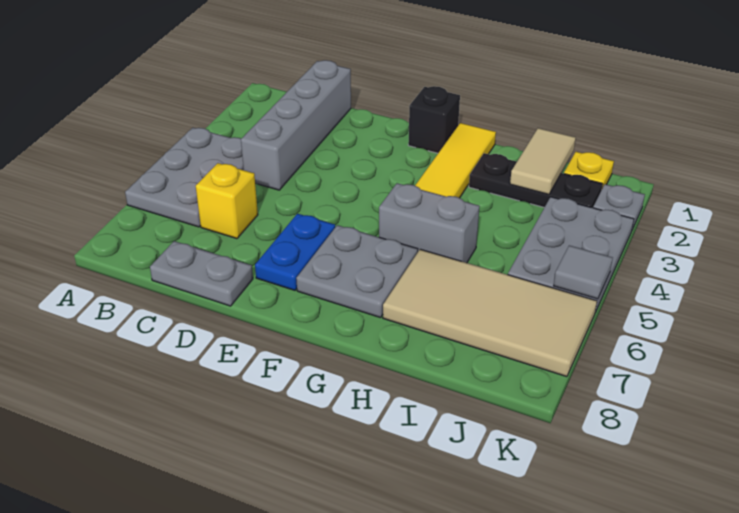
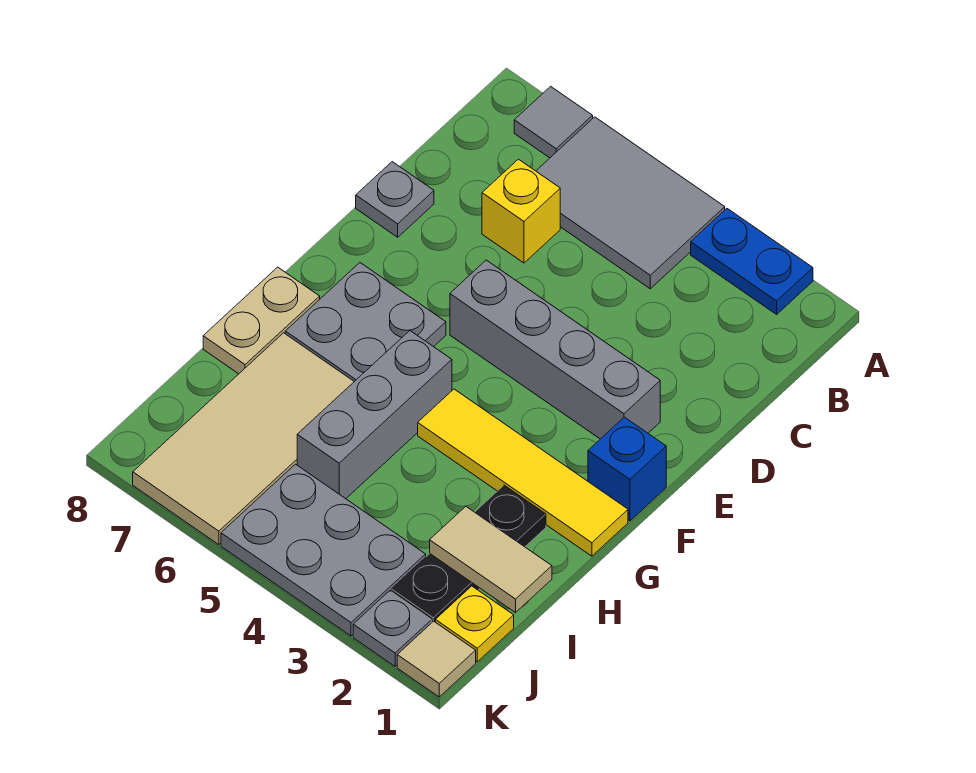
grey 2x3 plate [125,128,244,227] -> grey 2x3 tile [536,117,725,289]
grey 1x4 brick [241,60,351,190] -> grey 1x4 brick moved to [450,260,660,439]
grey 1x2 plate [150,241,253,306] -> grey 1x1 plate [356,162,434,237]
blue 1x2 plate [255,214,335,290] -> blue 1x2 plate moved to [691,209,813,314]
black 1x1 brick [408,86,460,153] -> blue 1x1 brick [588,417,666,521]
grey 1x2 brick [379,183,480,263] -> grey 1x3 brick [297,331,452,499]
none -> tan 1x2 plate [203,267,320,374]
none -> tan 1x1 tile [397,621,476,697]
grey 1x1 tile [554,245,613,299] -> grey 1x1 tile moved to [514,86,593,158]

